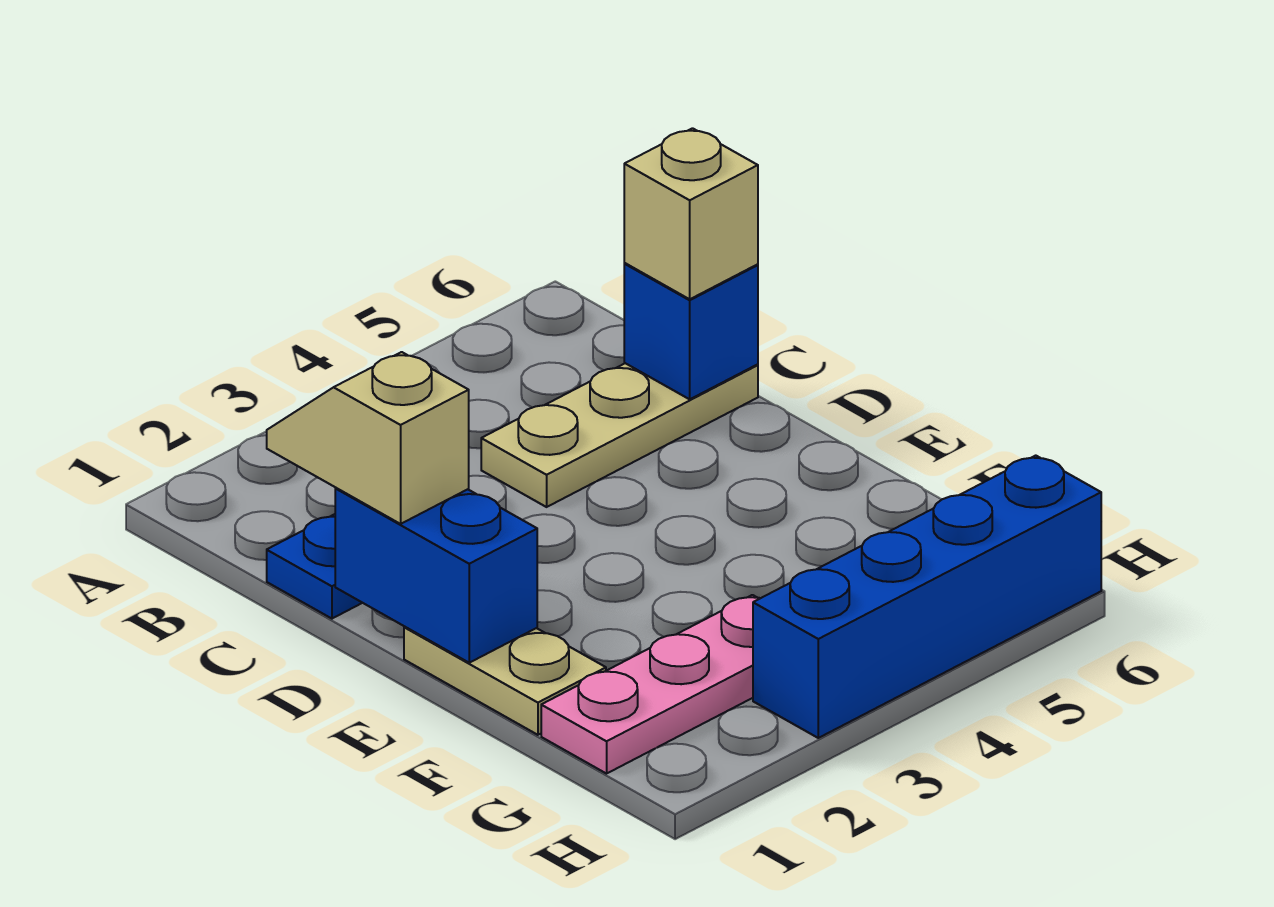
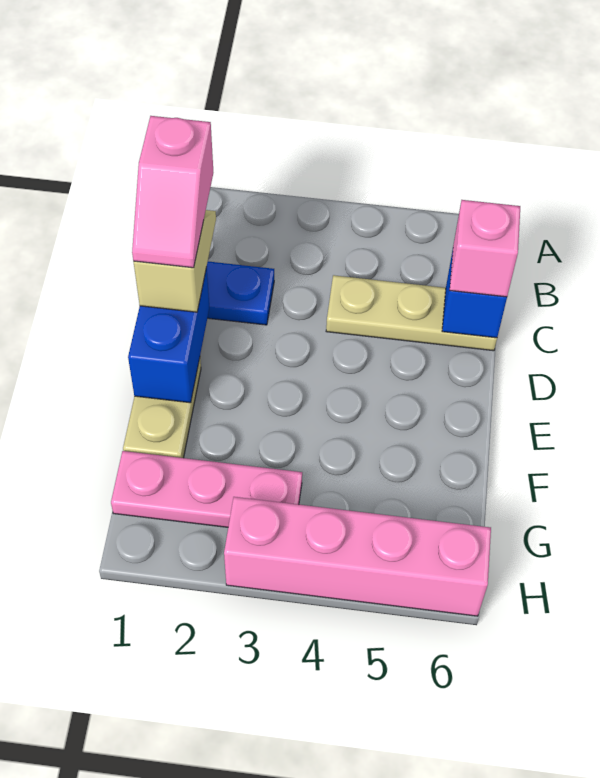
none -> pink 1x2 slope [132,116,213,268]
tan 1x1 brick [624,128,758,299] -> pink 1x1 brick [450,200,520,297]
blue 1x4 brick [753,455,1101,738] -> pink 1x4 brick [224,497,491,616]

